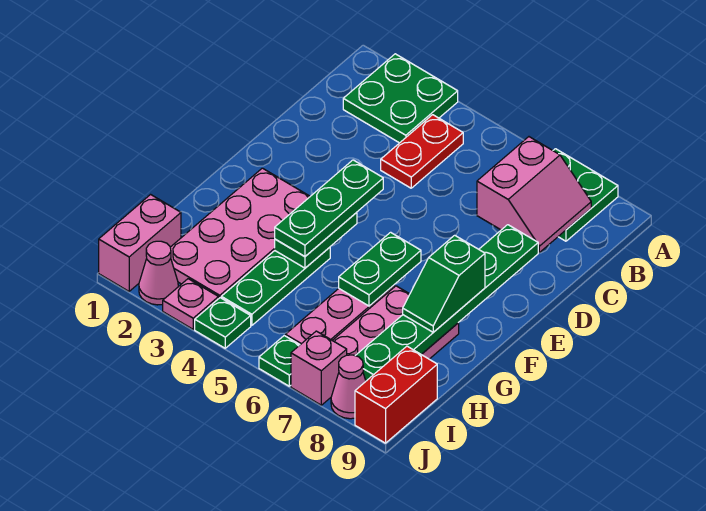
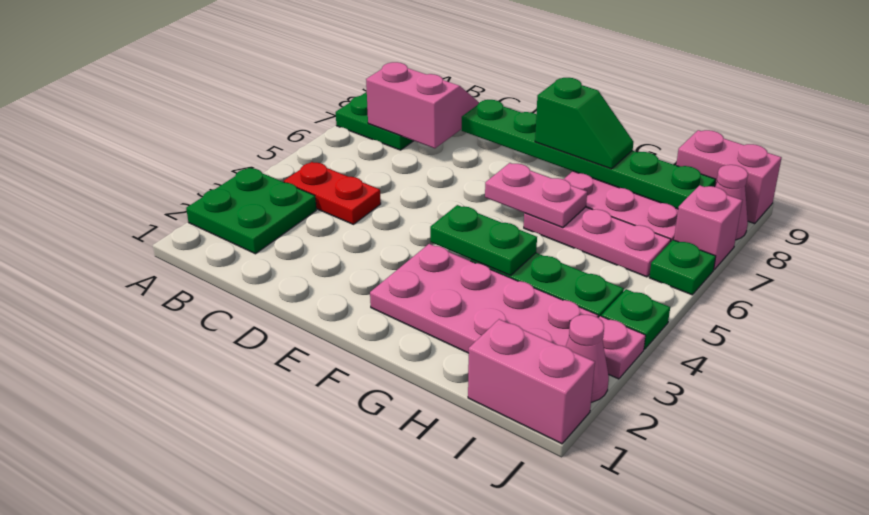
green 1x3 plate [275,160,383,257] -> none
green 1x2 plate [339,232,421,306] -> pink 1x2 plate [485,163,587,228]
red 1x2 brick [355,346,437,443] -> pink 1x2 brick [676,130,781,224]

